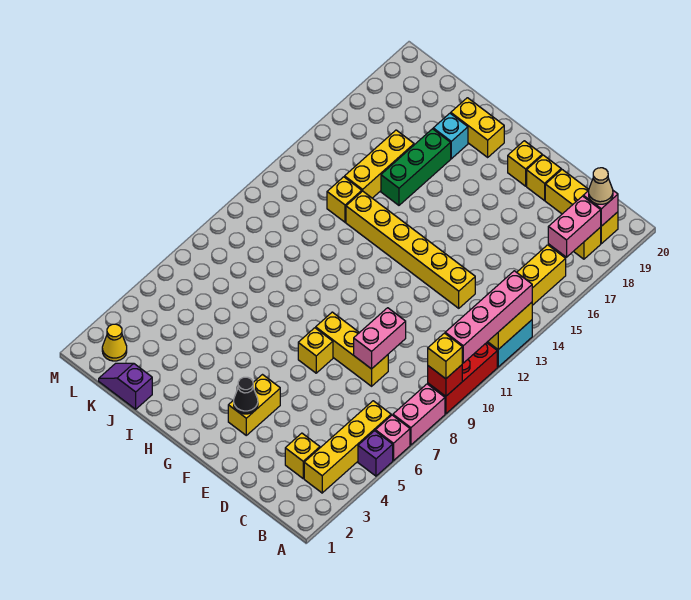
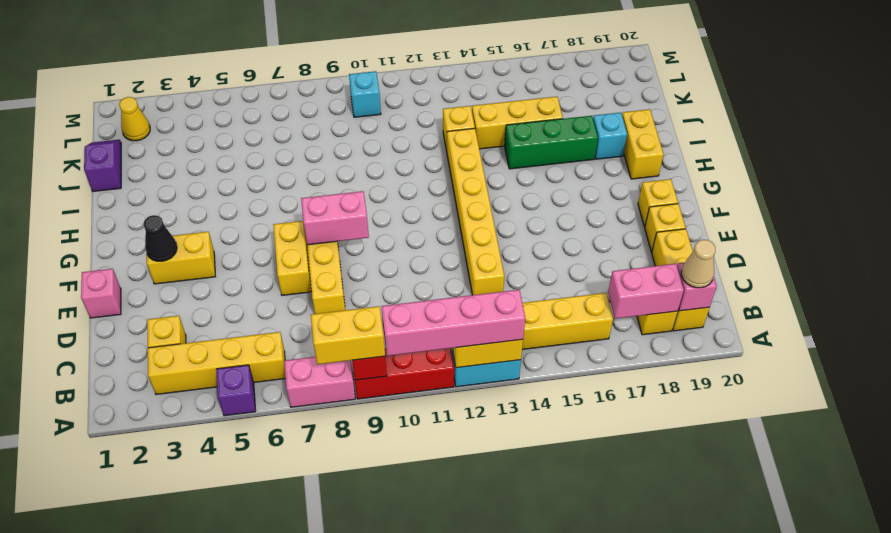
pink 1x1 brick [375,415,410,461] -> pink 1x1 brick moved to [81,269,121,318]
yellow 1x1 brick [428,333,462,379] -> yellow 1x2 brick [311,306,385,364]
pink 1x2 brick [354,308,406,369] -> pink 1x2 brick moved to [301,191,369,245]
yellow 1x1 brick [298,328,333,373] -> yellow 1x2 brick [273,221,311,295]
none -> cyan 1x1 brick [349,71,381,117]

